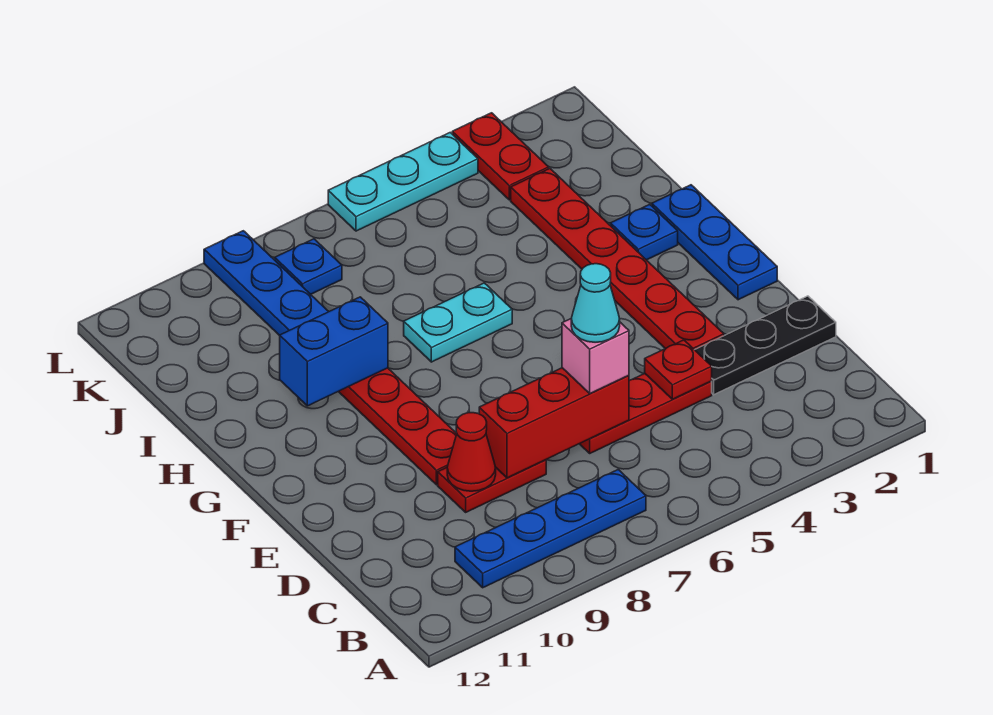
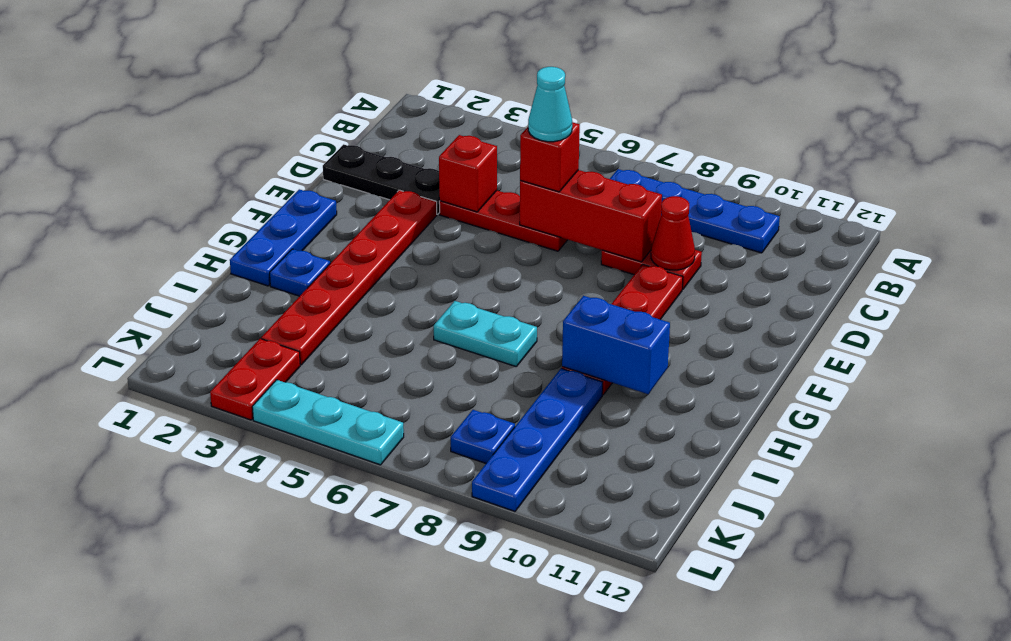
red 1x1 plate [645,340,712,399] -> red 1x1 brick [439,135,497,212]
pink 1x1 brick [562,319,629,393] -> red 1x1 brick [520,122,580,192]

